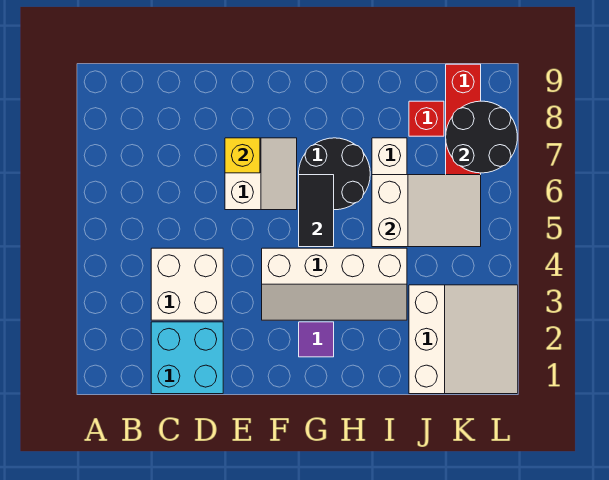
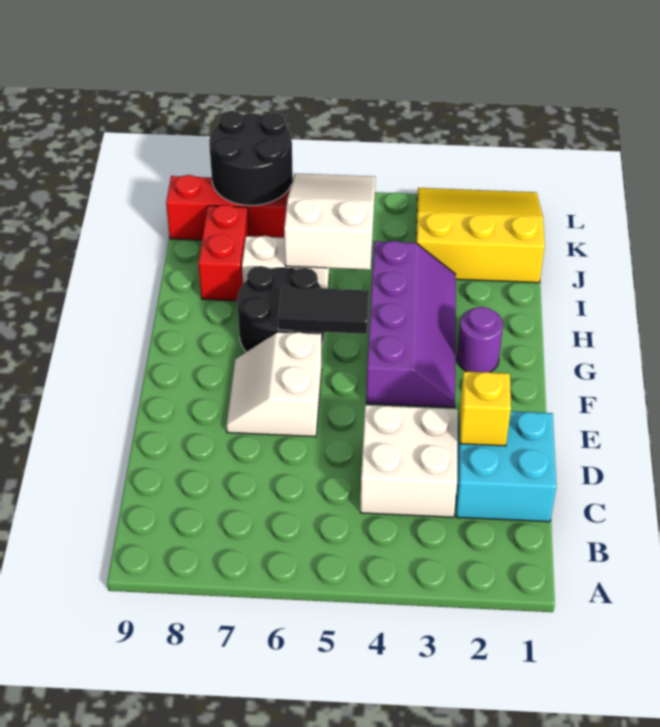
white 2x2 slope [225,138,297,210] -> white 2x2 slope turned to [226,332,322,437]
yellow 1x1 brick [225,138,260,173] -> yellow 1x1 brick moved to [460,371,511,446]
white 2x4 slope [262,248,407,320] -> purple 2x4 slope [366,241,456,407]
purple 1x1 tile [299,322,334,357] -> purple 1x1 round brick [457,307,503,372]
white 3x3 slope [409,285,518,394] -> yellow 3x3 slope [416,188,545,283]
red 1x1 brick [409,101,444,136] -> red 1x2 brick [198,205,249,301]

